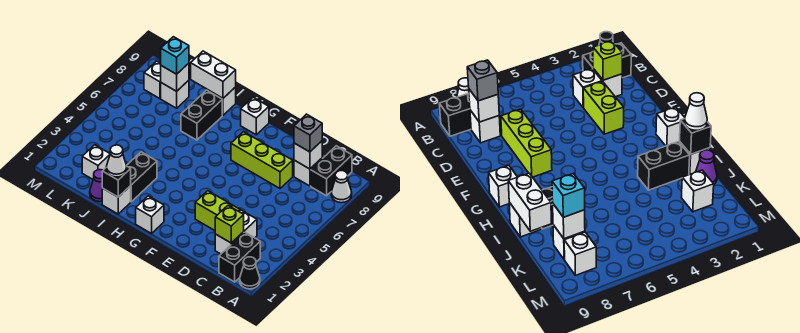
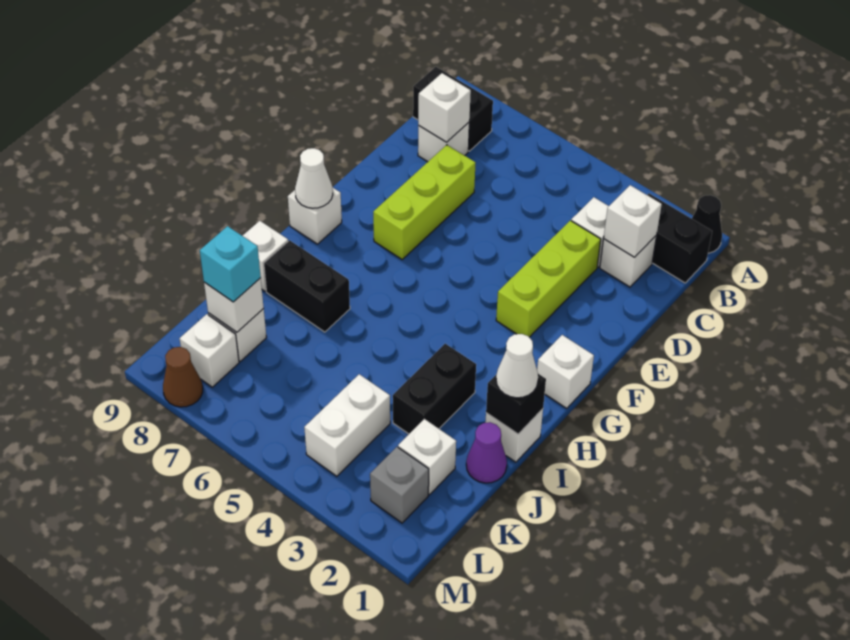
white 1x1 cone [331,171,352,203] -> white 1x1 cone moved to [295,148,333,208]
lime 1x1 brick [215,206,244,243] -> white 1x1 brick [604,185,662,257]
grey 1x1 brick [294,114,322,152] -> grey 1x1 brick moved to [370,447,429,523]
lime 1x2 brick [195,191,240,230] -> lime 1x3 brick [496,220,601,337]
black 1x2 brick [126,152,157,202] -> black 1x2 brick turned to [393,344,476,434]
white 1x2 brick [191,51,236,98] -> white 1x2 brick moved to [304,374,390,476]
none -> brown 1x1 cone [163,347,203,407]

